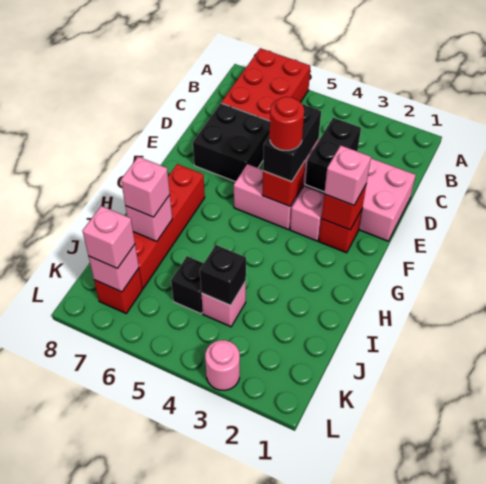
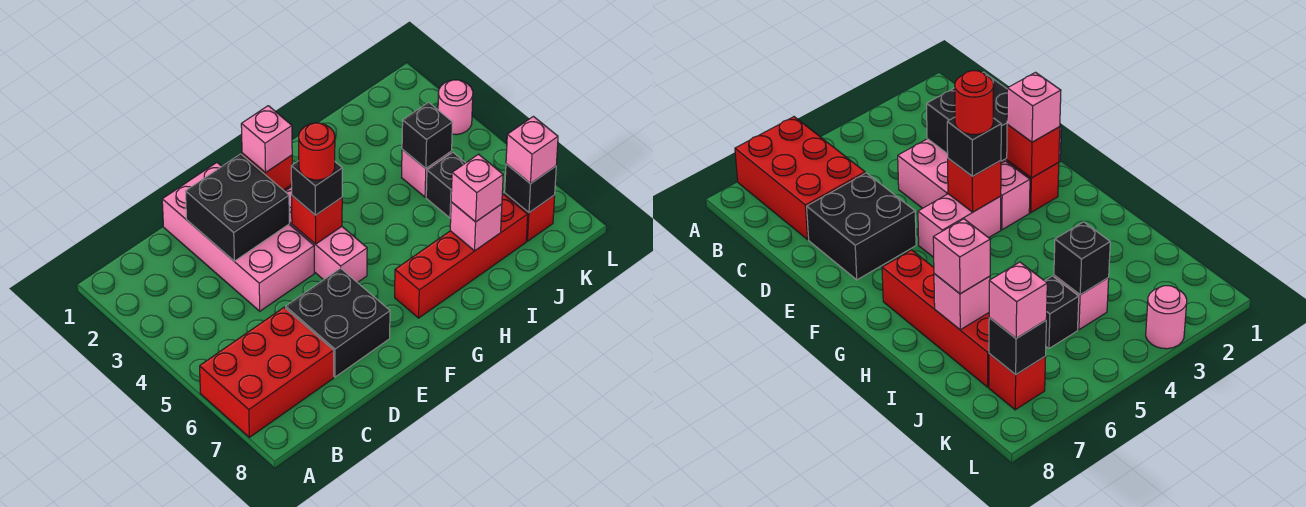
black 1x2 brick [305,118,361,192] -> black 2x2 brick [186,154,289,261]
black 1x2 brick [263,104,321,182] -> black 1x1 brick [291,161,342,215]
pink 1x1 brick [89,245,139,292] -> black 1x1 brick [505,164,556,213]

